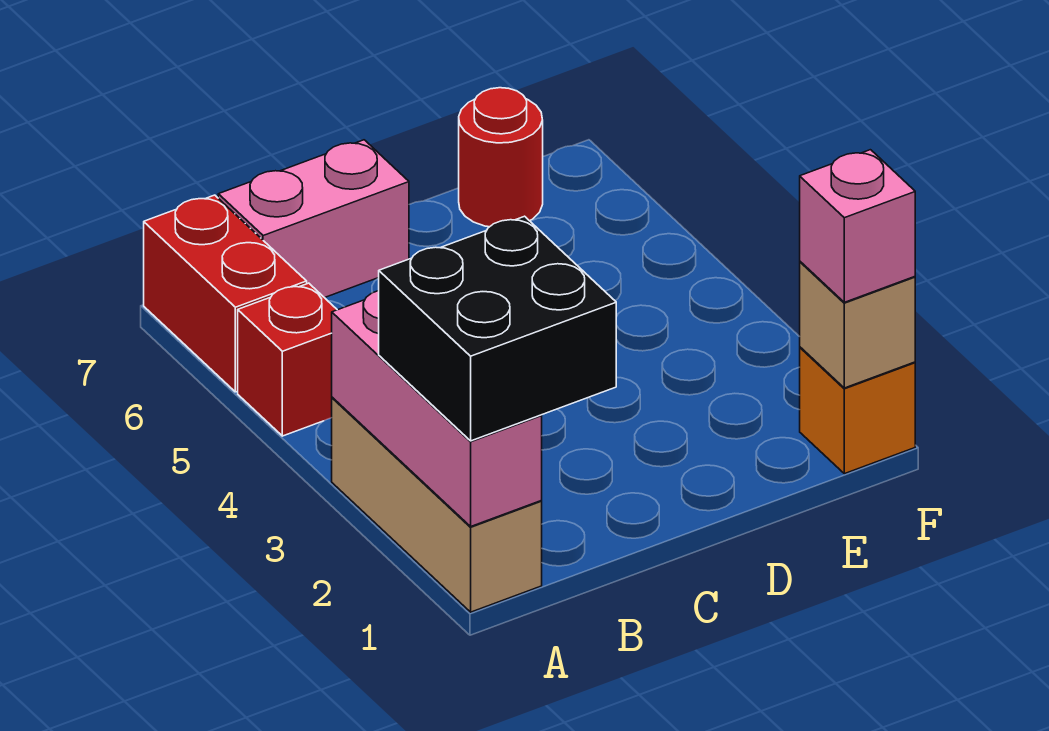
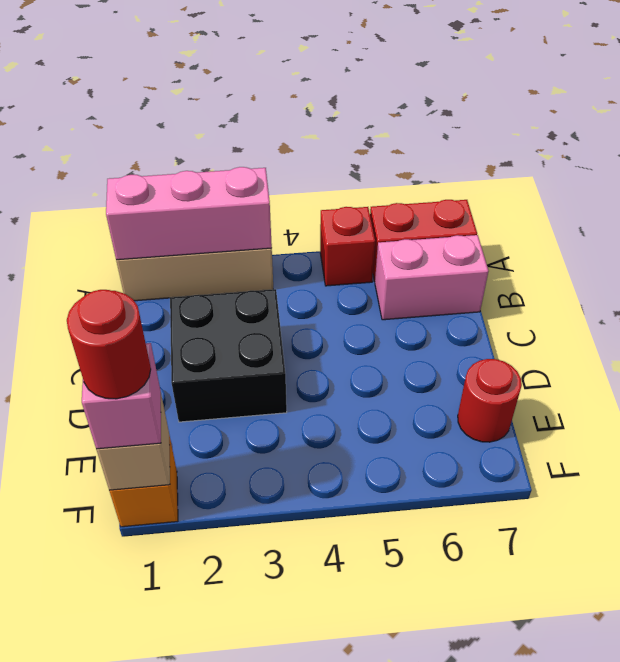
black 2x2 brick [379,216,616,441] -> black 2x2 brick moved to [170,289,287,422]
pink 1x2 brick [218,140,409,298] -> pink 1x2 brick turned to [375,235,489,320]
none -> red 1x1 round brick [67,290,151,399]

